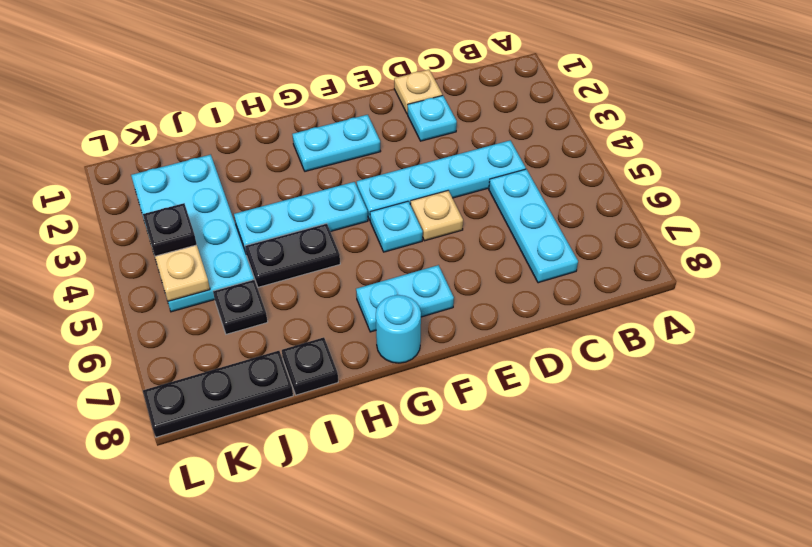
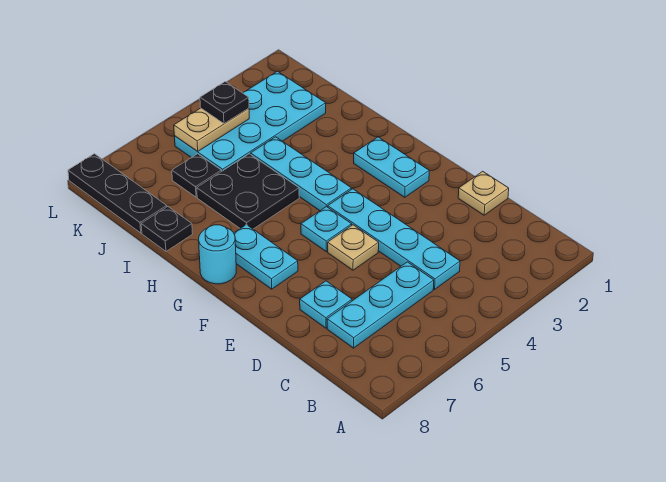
cyan 1x1 plate [408,95,457,141] -> cyan 1x1 plate moved to [300,281,352,328]
black 1x2 plate [245,224,340,287] -> black 2x2 plate [197,154,299,229]

